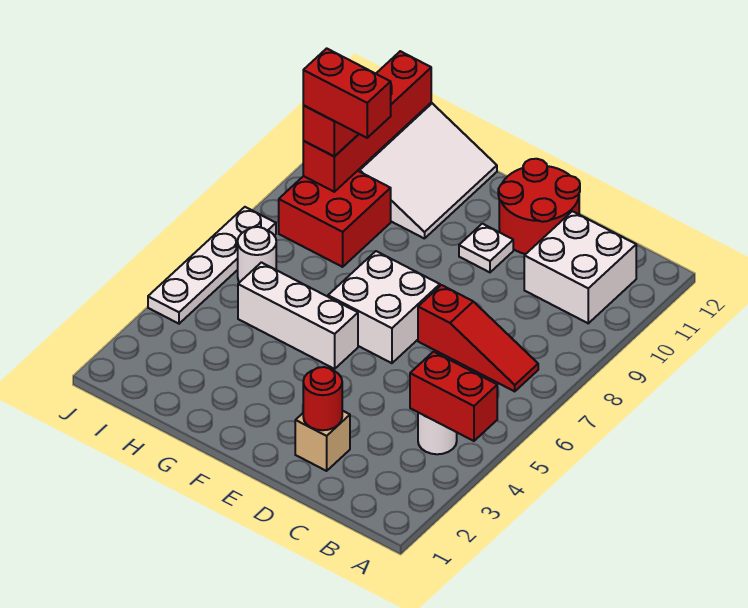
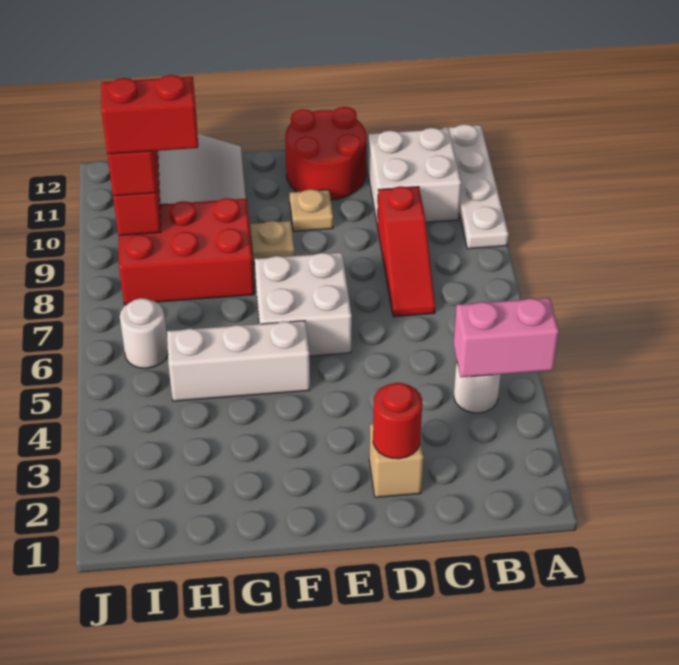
red 1x2 brick [410,352,497,441] -> pink 1x2 brick [453,298,559,377]
red 1x3 slope [418,285,538,391] -> red 1x3 slope turned to [377,186,435,317]
white 1x1 plate [459,224,513,272] -> tan 1x1 plate [290,189,333,231]
none -> tan 1x1 plate [250,221,294,264]
red 2x2 brick [279,171,391,267] -> red 2x3 brick [119,198,254,304]
white 1x4 plate [148,207,276,324] -> white 1x4 plate moved to [443,124,509,249]

